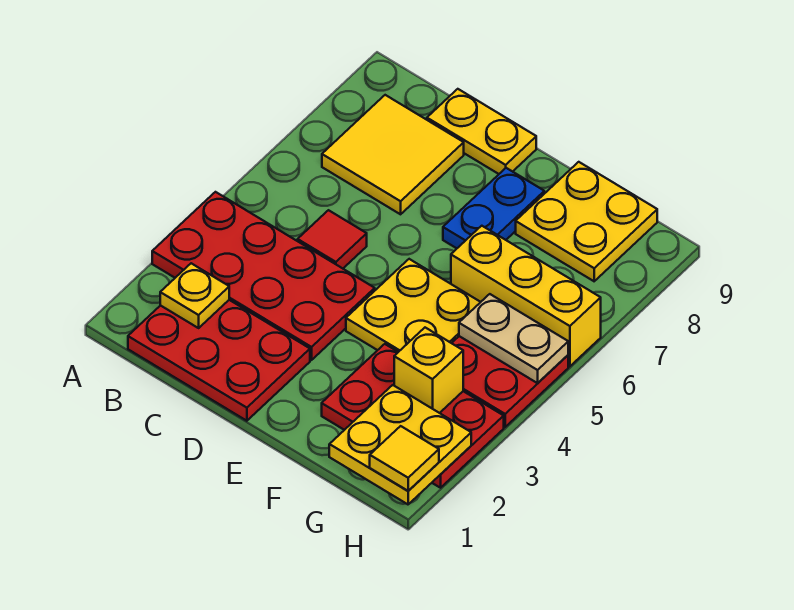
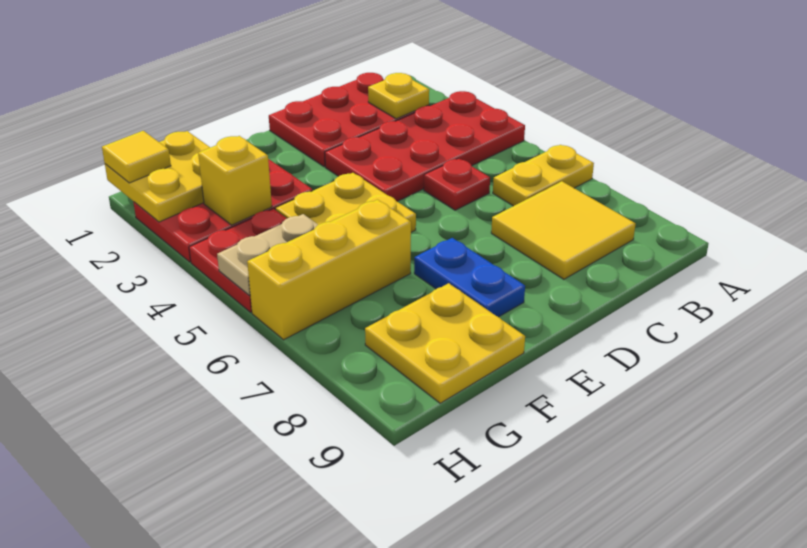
red 1x1 tile [298,210,367,268] -> red 1x1 plate [424,158,490,210]
yellow 1x2 plate [427,89,536,174] -> yellow 1x2 plate moved to [493,145,594,206]

